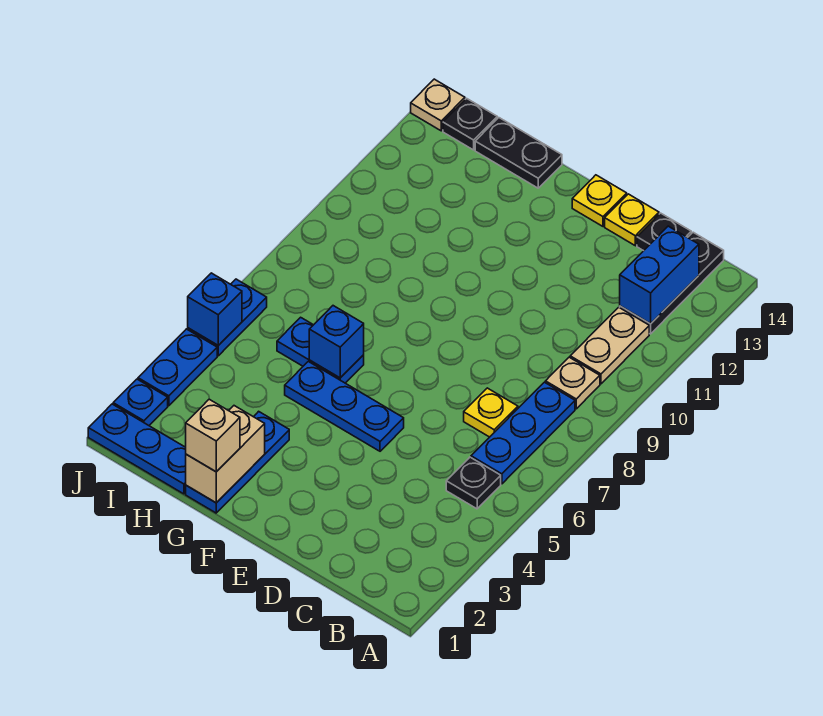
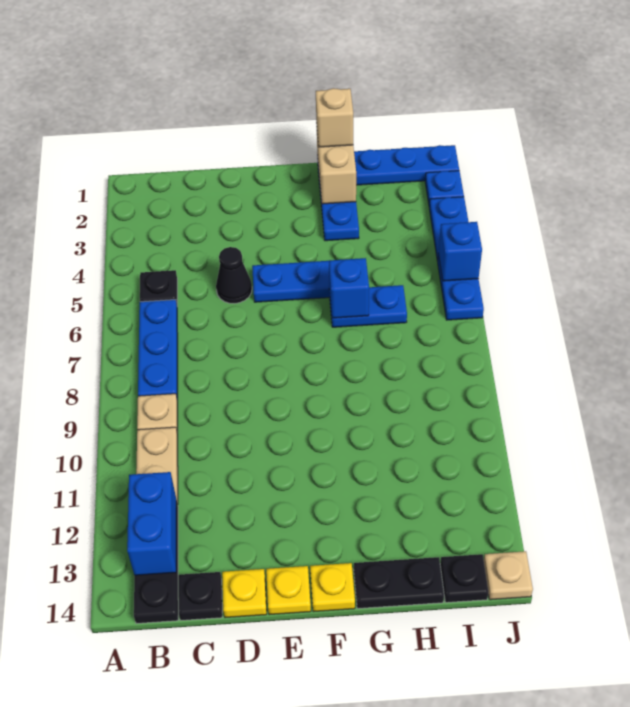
yellow 1x1 plate [464,388,518,437] -> yellow 1x1 plate moved to [310,563,355,612]
none -> black 1x1 cone [216,247,252,304]

